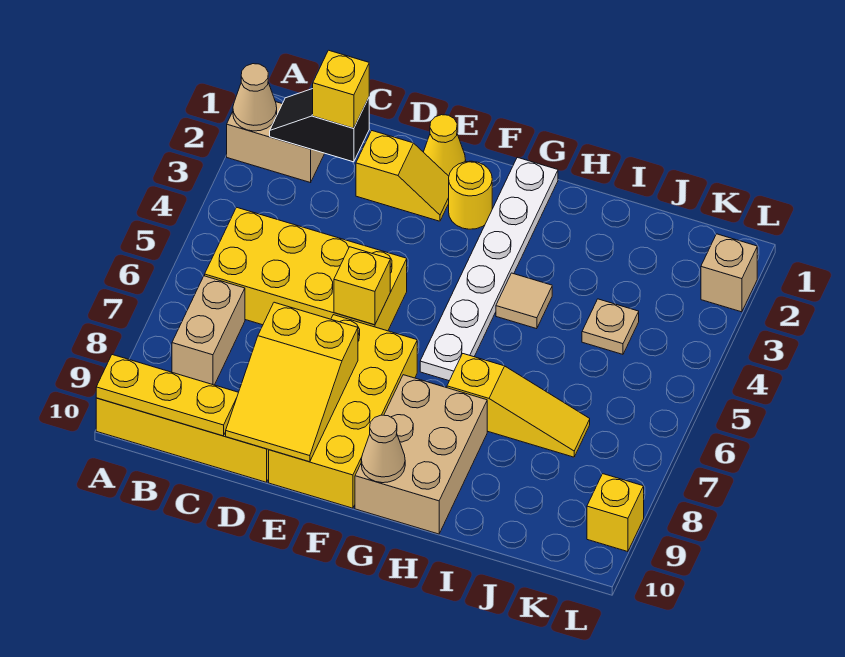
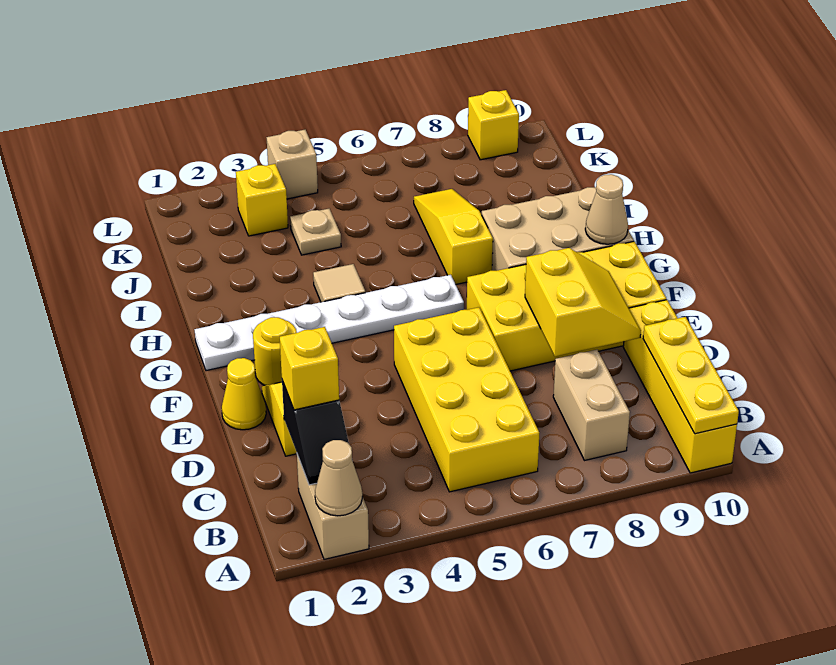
tan 1x2 brick [172,276,245,385] -> tan 1x2 brick turned to [553,350,630,461]
yellow 2x3 slope [226,302,358,462] -> yellow 2x2 slope [525,248,641,357]
yellow 1x1 brick [334,247,390,325] -> yellow 1x1 brick moved to [236,164,288,236]
tan 1x1 brick [701,234,757,312] -> tan 1x1 brick moved to [267,130,318,199]

